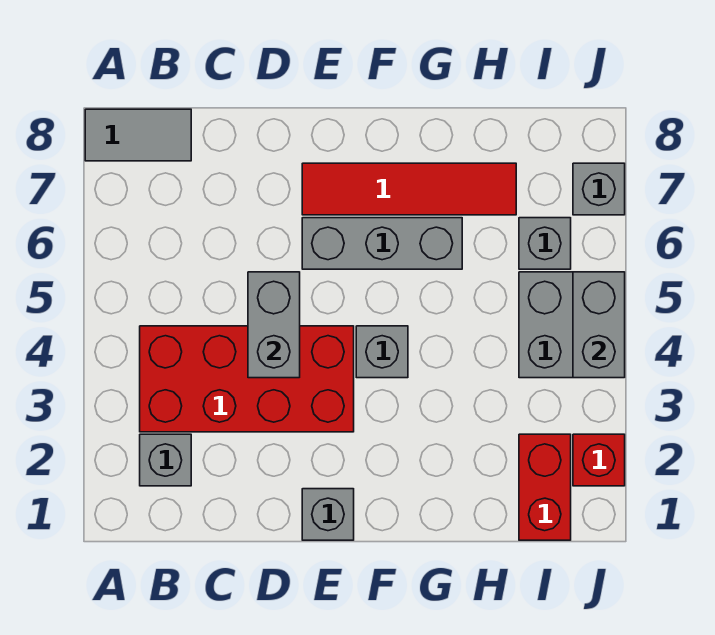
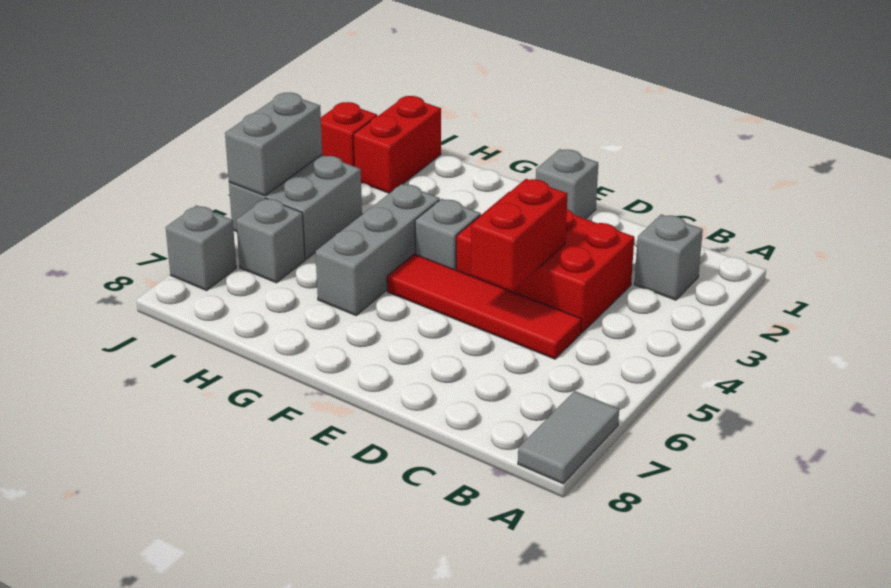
grey 1x2 tile [85,109,191,161] -> grey 1x2 tile turned to [518,391,619,484]
red 2x4 brick [140,326,354,432] -> red 2x3 brick [456,192,634,333]
grey 1x2 brick [248,272,300,378] -> red 1x2 brick [471,179,567,291]
grey 1x3 brick [302,218,462,269] -> grey 1x3 brick turned to [315,184,440,315]
red 1x4 tile [302,163,516,215] -> red 1x4 tile moved to [387,254,581,359]

